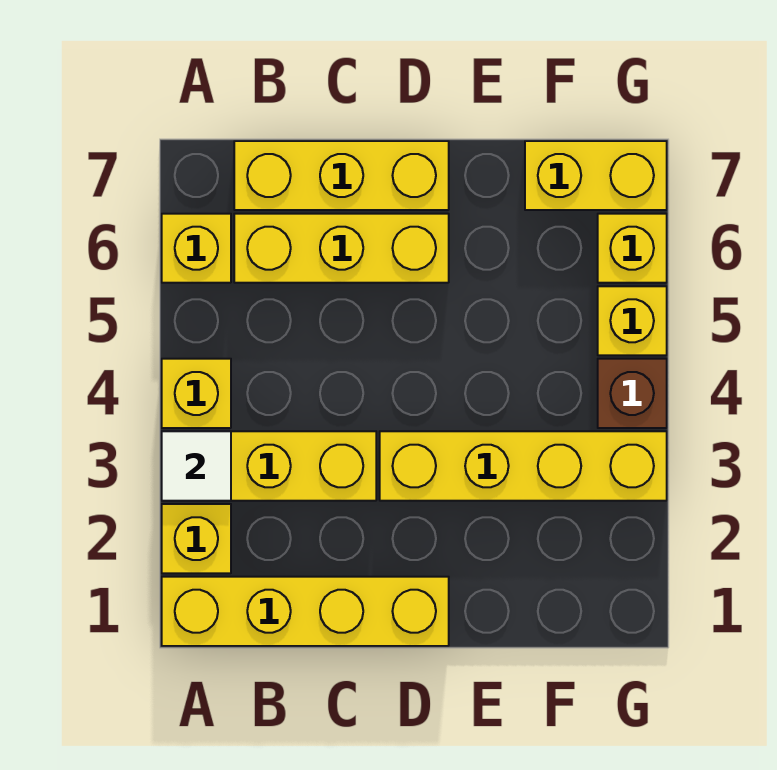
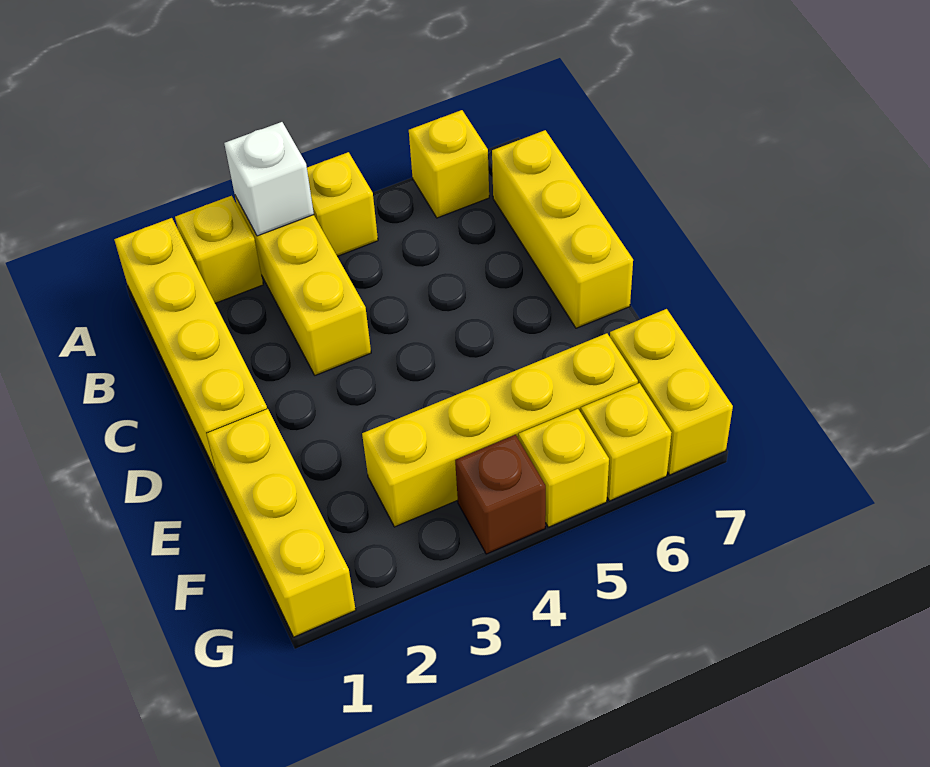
white 1x1 tile [162,431,231,501] -> white 1x1 brick [224,122,314,236]
yellow 1x3 brick [234,214,449,283] -> yellow 1x3 brick moved to [206,409,356,637]
yellow 1x4 brick [380,431,667,501] -> yellow 1x4 brick turned to [362,333,638,527]

